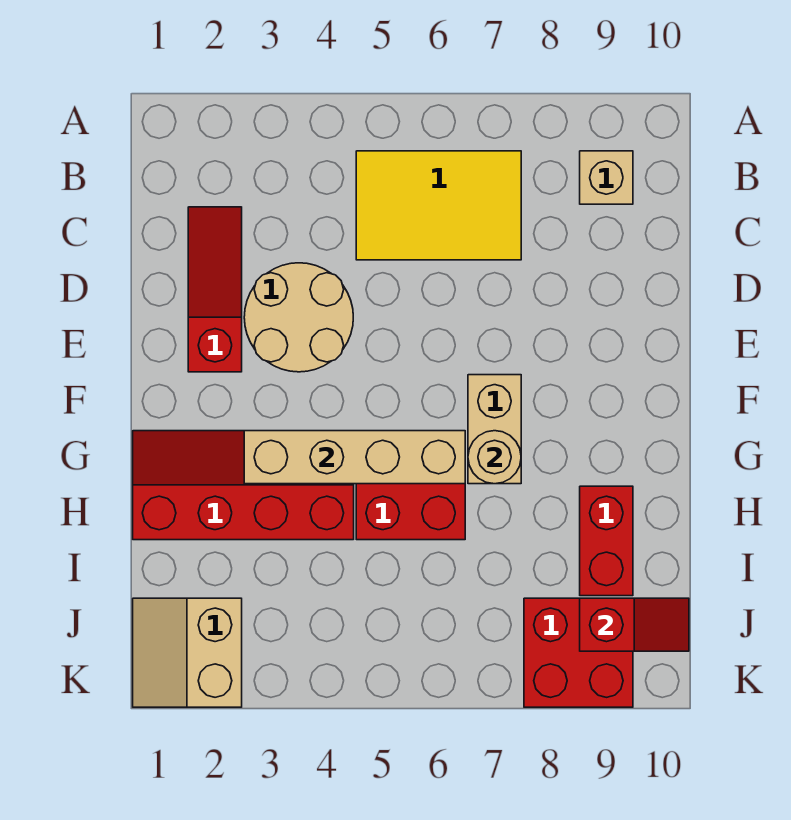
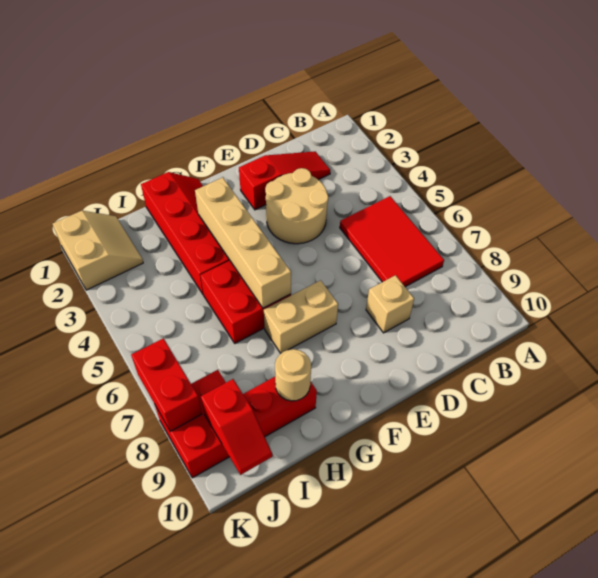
yellow 2x3 tile [356,151,521,260] -> red 2x3 tile [340,196,444,287]
tan 1x1 brick [580,151,633,204] -> tan 1x1 brick moved to [366,275,414,333]
tan 1x1 round brick [468,431,521,484] -> tan 1x1 round brick moved to [275,349,311,401]
tan 2x2 slope [133,598,242,707] -> tan 2x2 slope turned to [53,211,143,290]
none -> red 1x2 brick [131,338,202,432]

